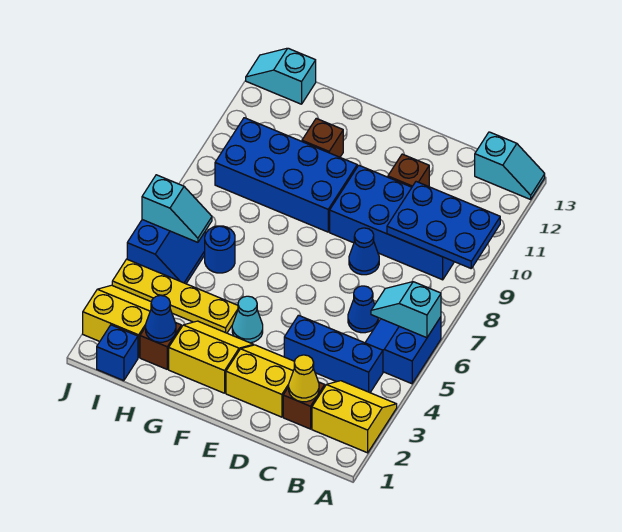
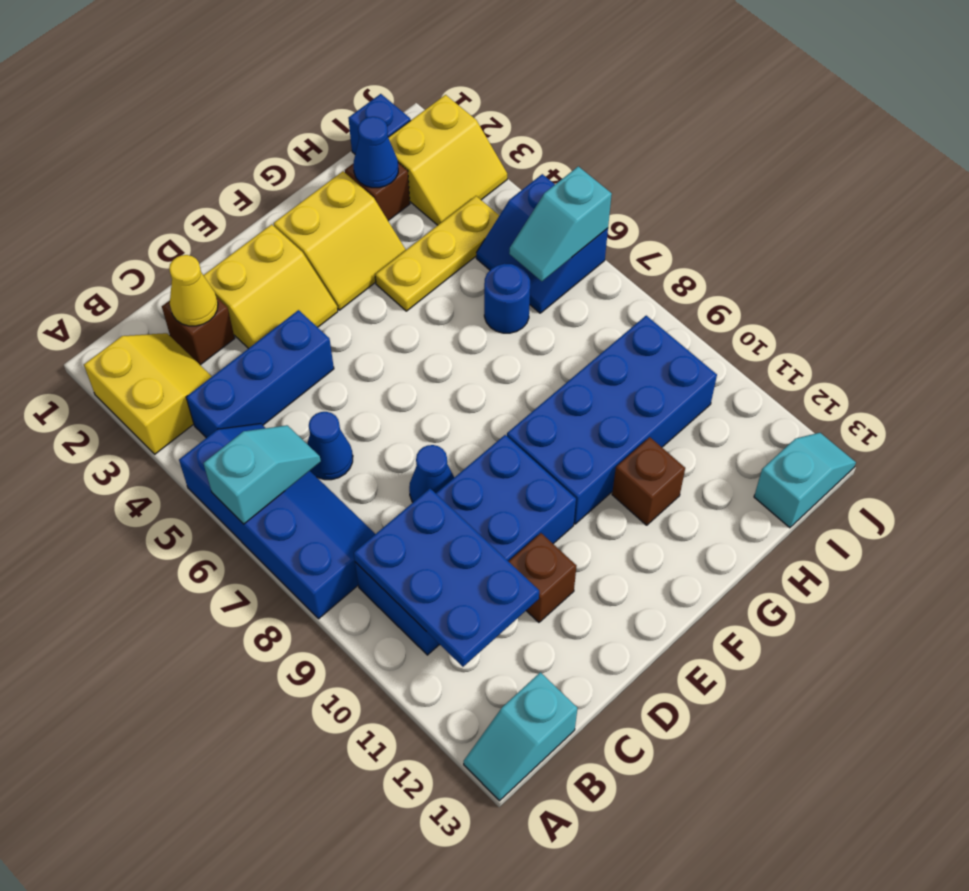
yellow 2x2 slope [312,381,397,453] -> yellow 2x2 slope turned to [84,333,212,454]
blue 2x2 slope [365,317,441,384] -> blue 2x4 slope [179,424,375,619]
blue 2x3 plate [387,182,500,268] -> blue 2x3 plate turned to [354,489,539,667]
cyan 1x1 cone [232,296,263,343] -> none
yellow 1x4 plate [112,259,238,333] -> yellow 1x3 plate [375,196,499,311]

